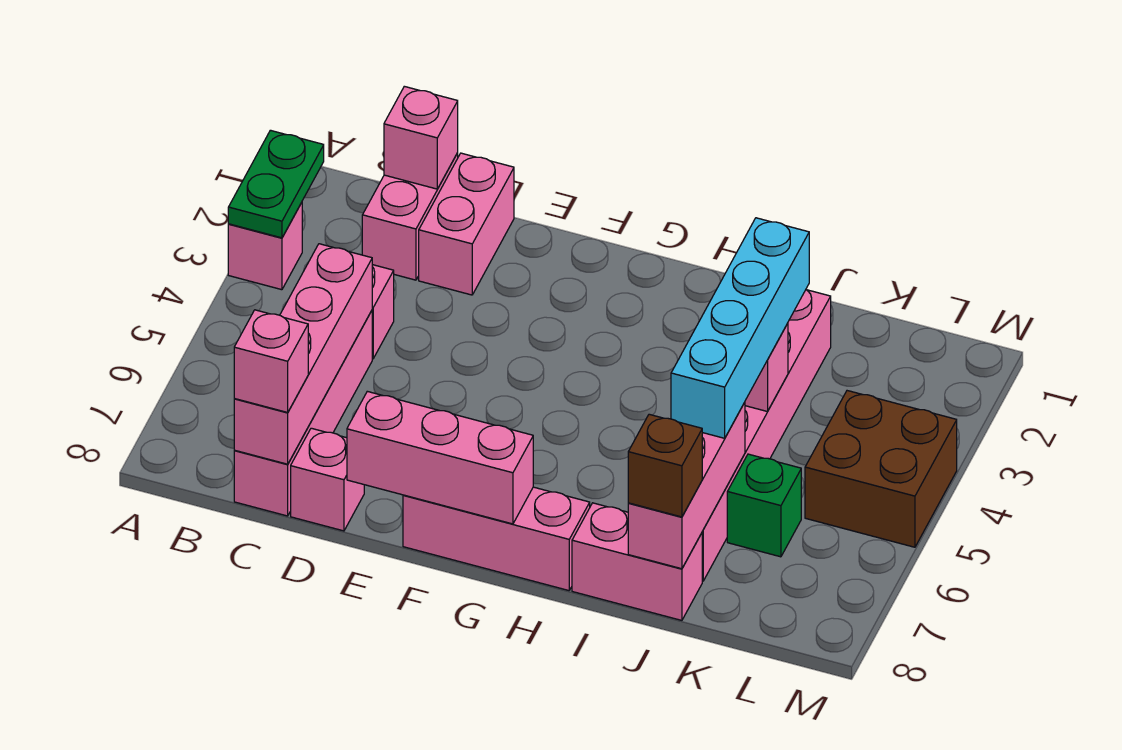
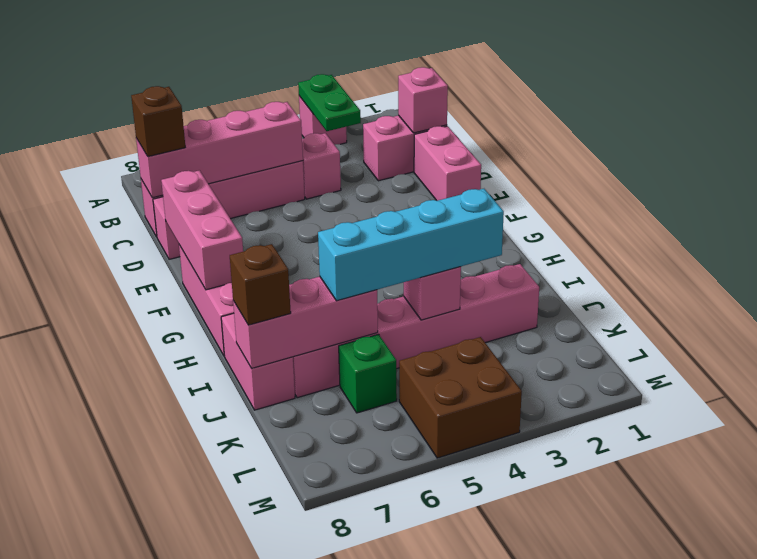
green 1x2 plate [228,130,324,238] -> green 1x2 plate turned to [298,74,361,131]
pink 1x1 brick [234,310,308,412] -> brown 1x1 brick [131,86,185,157]
pink 1x2 brick [419,153,514,295] -> pink 1x2 brick turned to [414,126,481,201]

